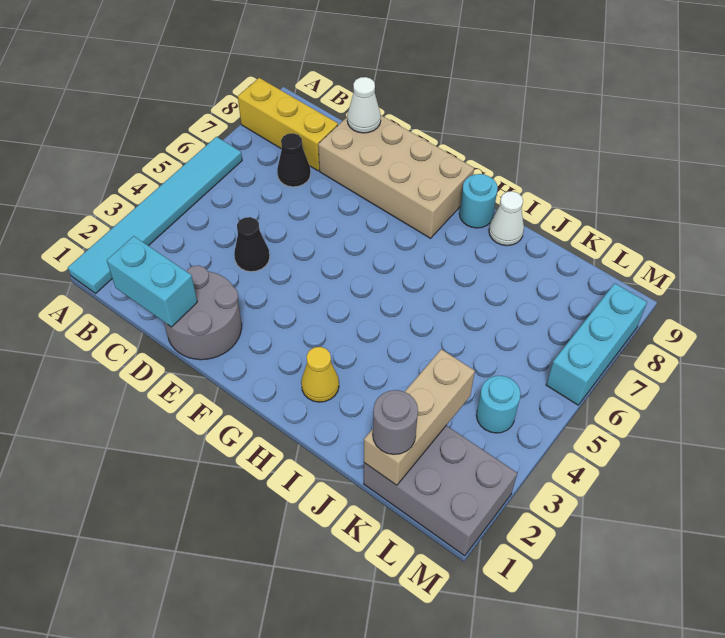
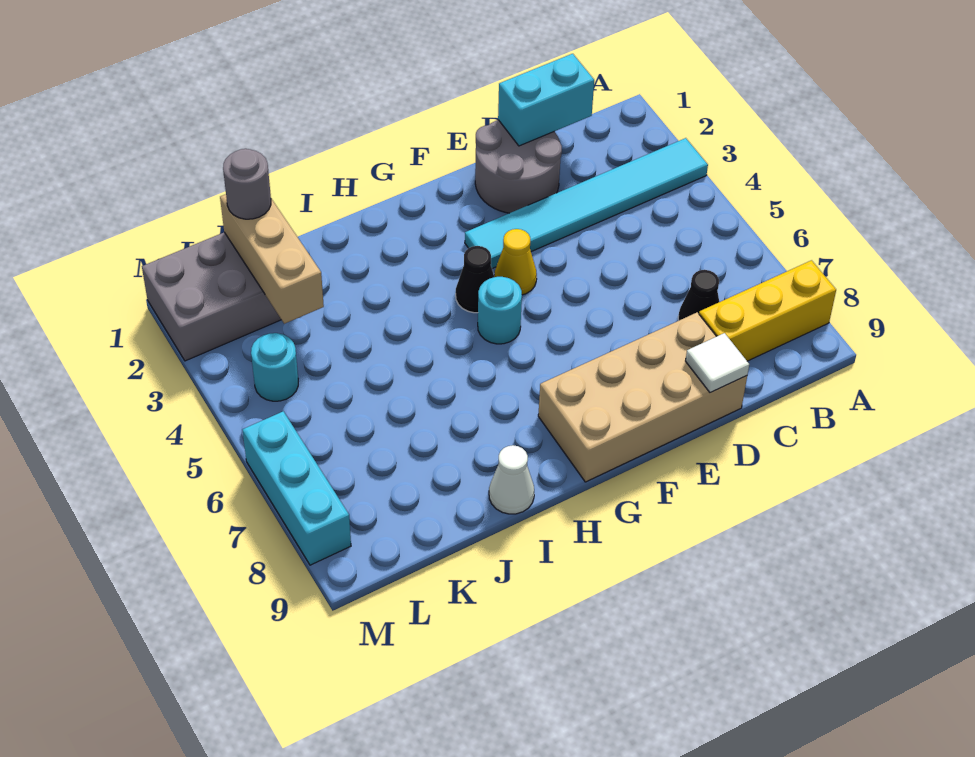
cyan 1x6 tile [68,137,242,293] -> cyan 1x6 tile turned to [465,138,708,269]
black 1x1 cone [234,217,270,272] -> black 1x1 cone moved to [456,246,494,313]
white 1x1 cone [347,77,381,133] -> white 1x1 tile [686,333,749,393]
yellow 1x1 cone [301,347,339,402] -> yellow 1x1 cone moved to [494,229,537,295]
cyan 1x1 round brick [459,174,498,228] -> cyan 1x1 round brick moved to [478,277,522,344]

